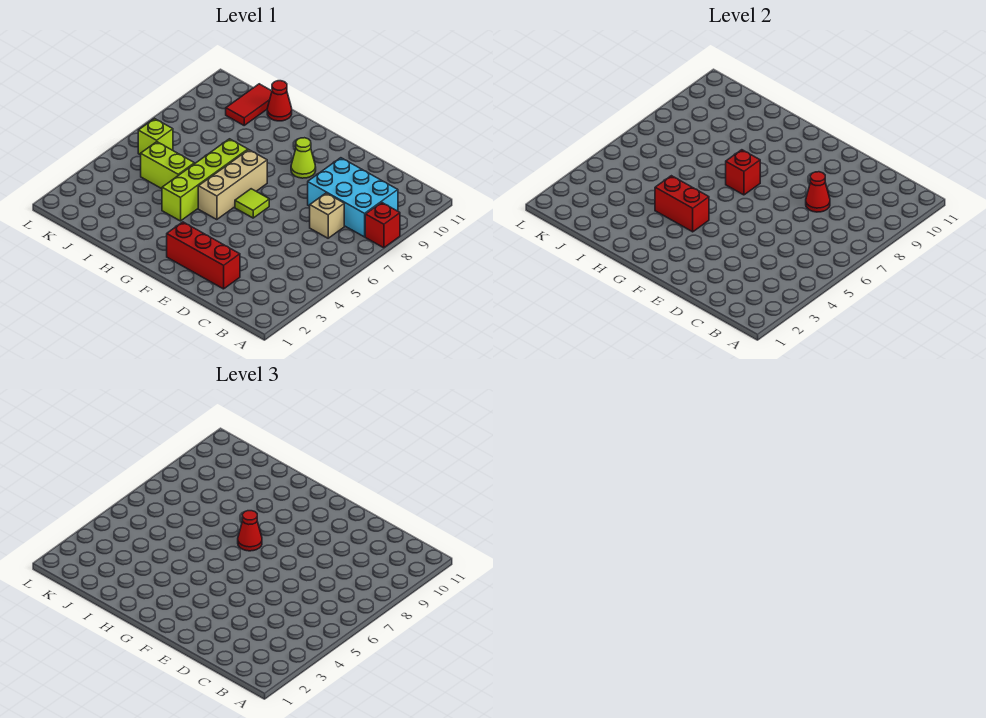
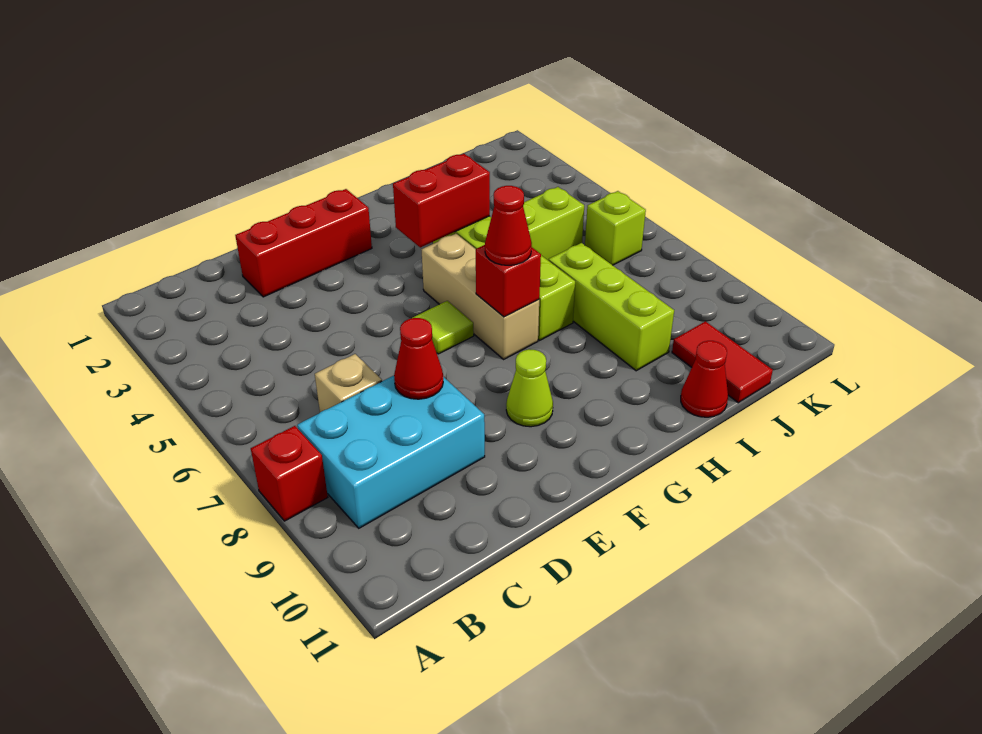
none -> lime 1x3 brick [549,243,674,371]

